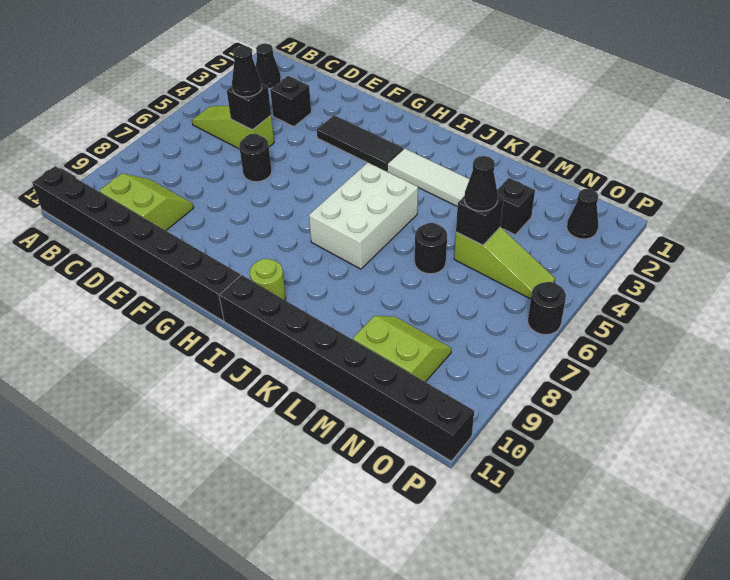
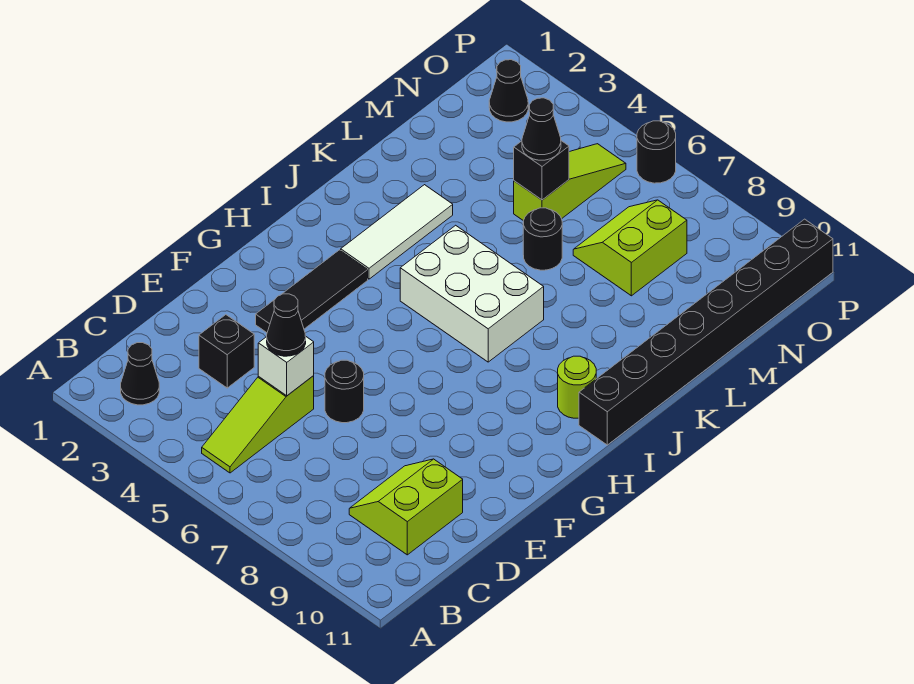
black 1x8 brick [32,166,241,321] -> none
black 1x1 brick [227,83,271,130] -> white 1x1 brick [258,336,314,396]
black 1x1 brick [497,178,535,235] -> none
lime 2x2 slope [353,316,452,382] -> lime 2x2 slope moved to [573,200,687,296]

